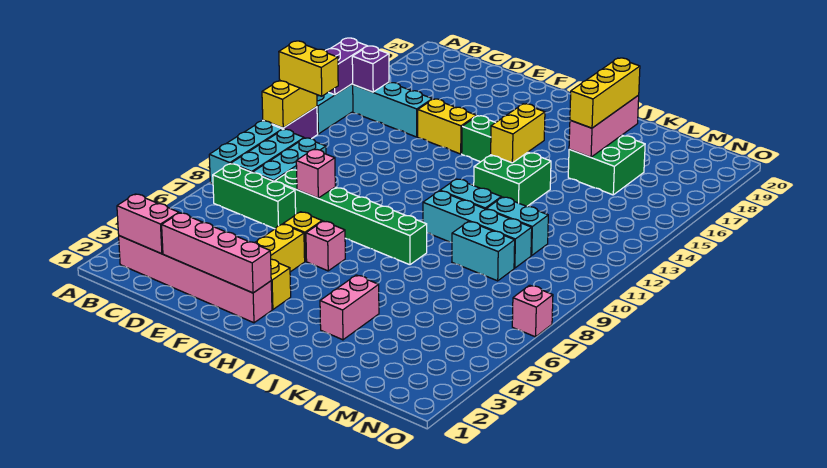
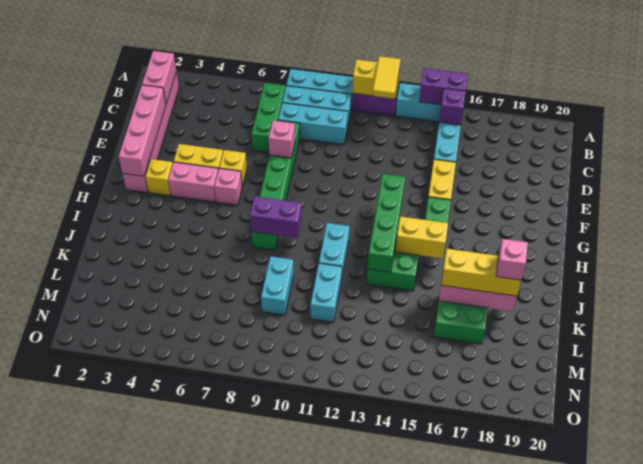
yellow 1x2 brick [279,41,338,96] -> yellow 1x2 tile [373,56,401,99]
none -> green 1x4 brick [368,174,405,272]
none -> purple 1x2 brick [250,196,302,238]
cyan 1x4 brick [423,191,532,268] -> none
pink 1x2 brick [320,275,379,340] -> pink 1x2 brick moved to [168,162,218,202]
pink 1x1 brick [512,285,553,337] -> pink 1x1 brick moved to [496,239,528,280]

